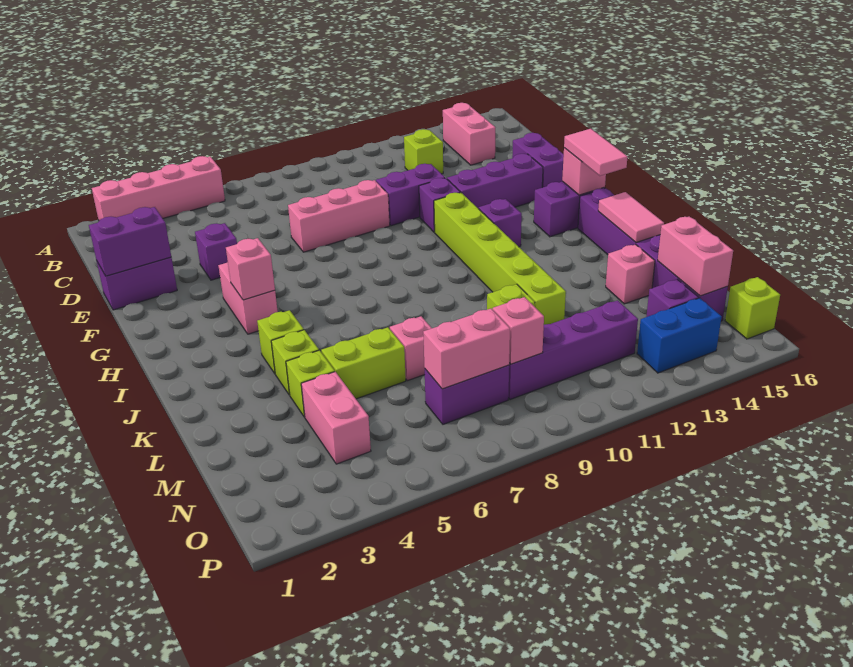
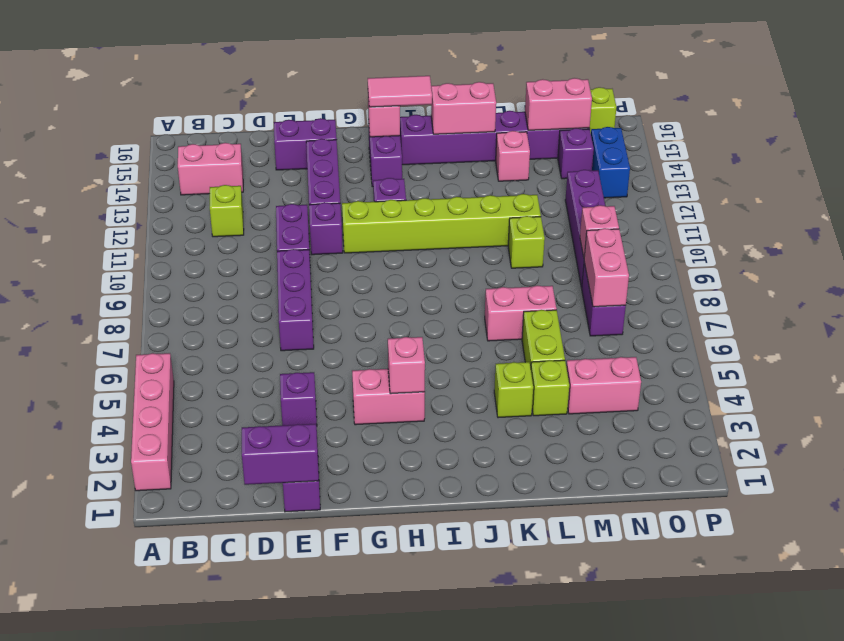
purple 1x2 brick [89,207,171,276] -> purple 1x2 brick turned to [242,424,319,485]
pink 1x3 brick [288,180,390,252] -> purple 1x3 brick [277,249,314,351]
lime 1x1 brick [257,310,304,373] -> none
pink 1x2 tile [598,192,664,243] -> pink 1x2 brick [431,82,496,134]
pink 1x1 brick [390,316,432,381] -> pink 1x2 brick [485,285,556,341]

